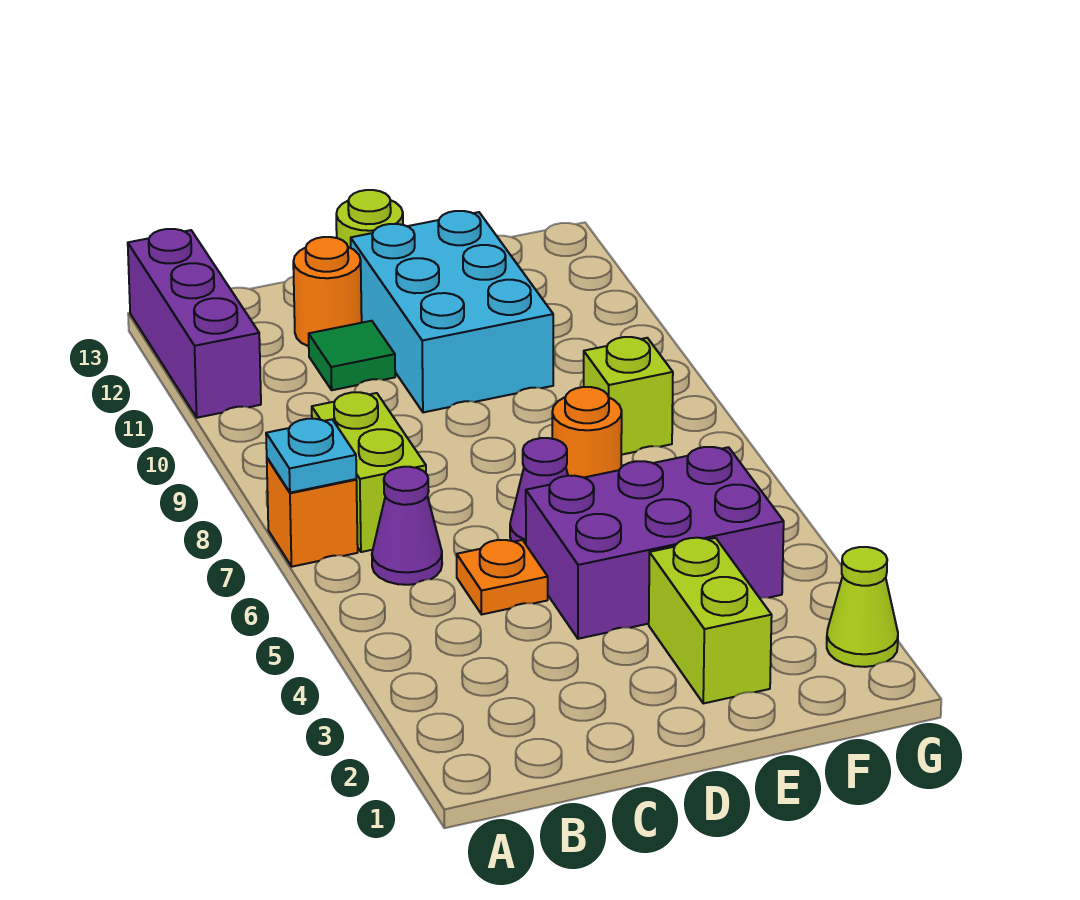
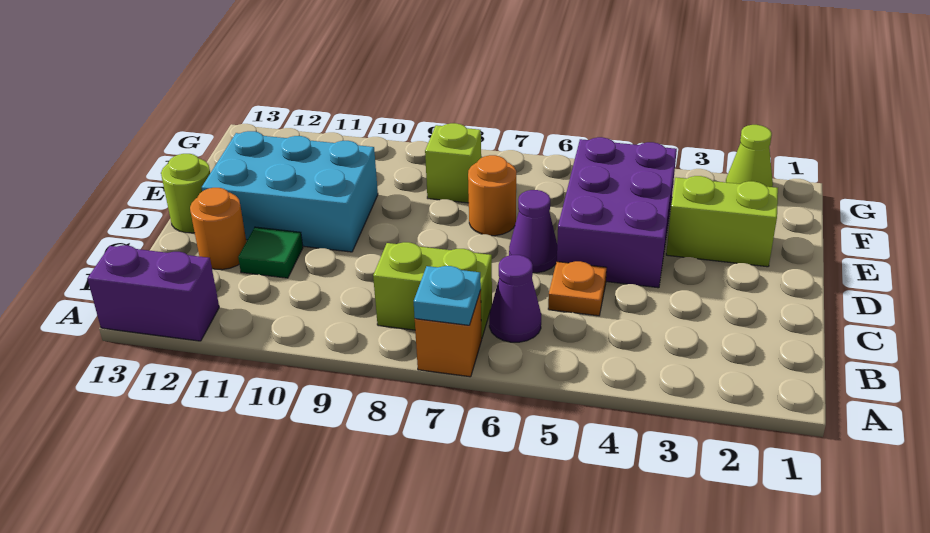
purple 1x3 brick [128,229,261,418] -> purple 1x2 brick [87,245,219,341]

